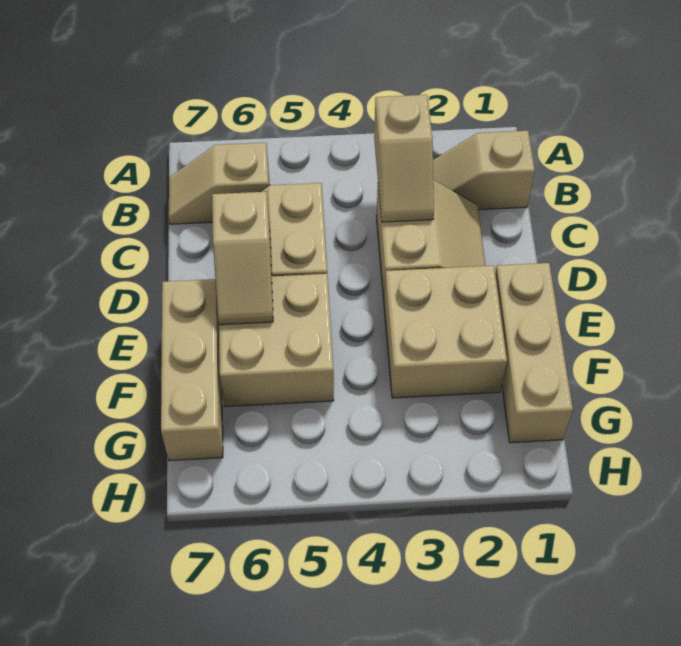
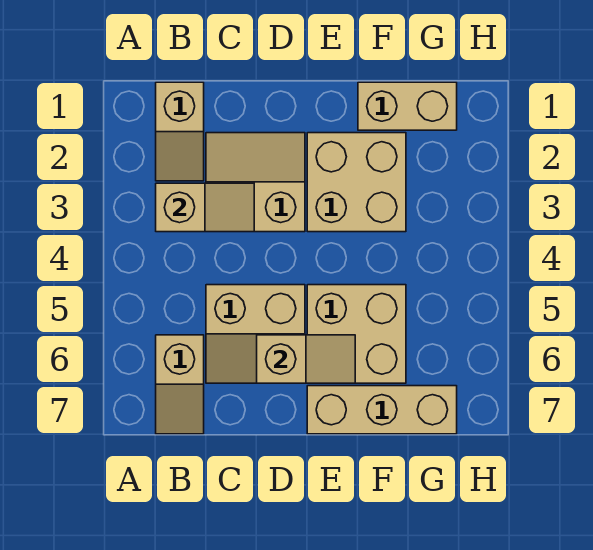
tan 1x3 brick [495,263,573,443] -> tan 1x2 brick [358,82,457,130]

